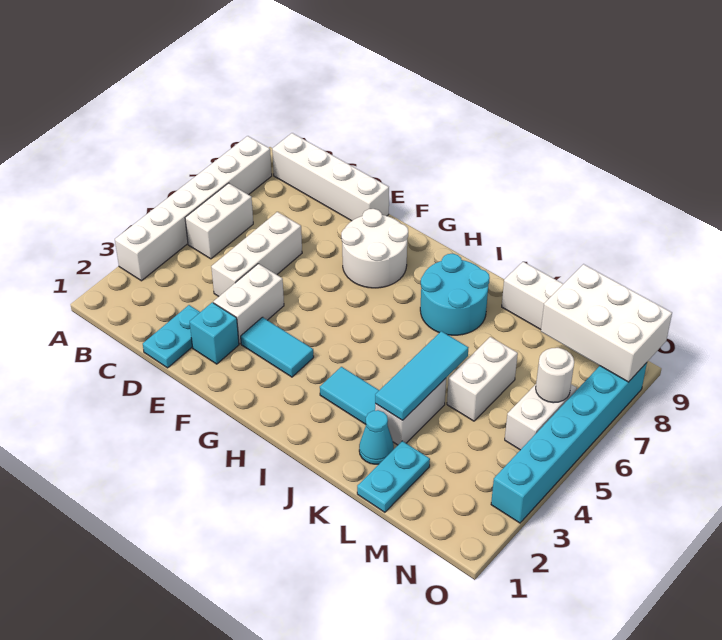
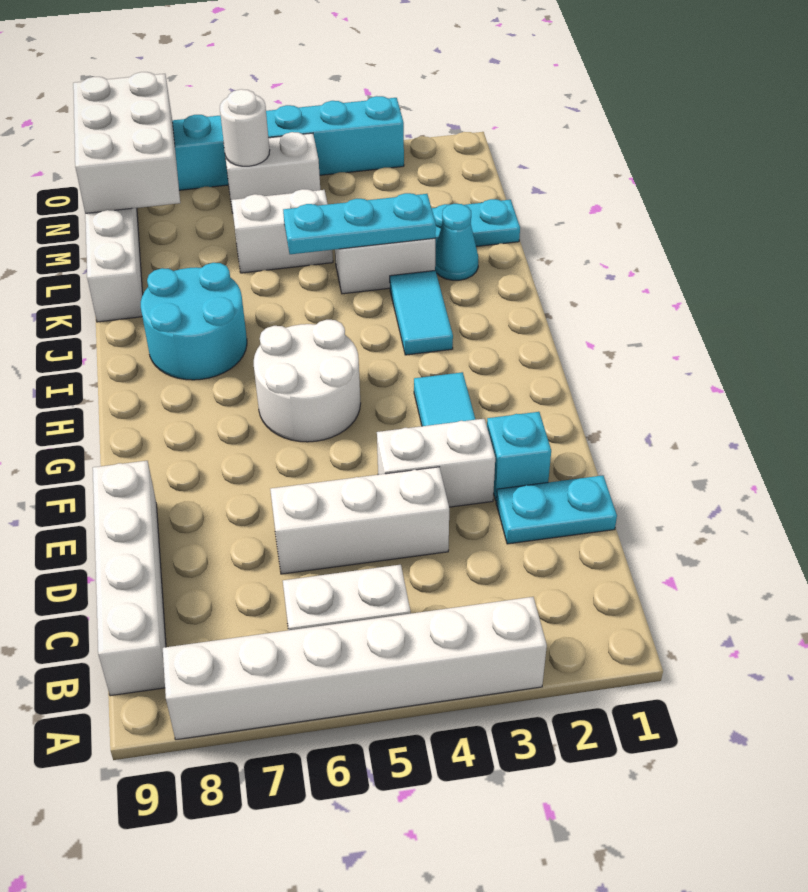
white 2x2 round brick [341,209,408,288] -> white 2x2 round brick moved to [254,320,361,442]
cyan 1x3 tile [375,331,468,420] -> cyan 1x3 plate [283,193,436,254]

